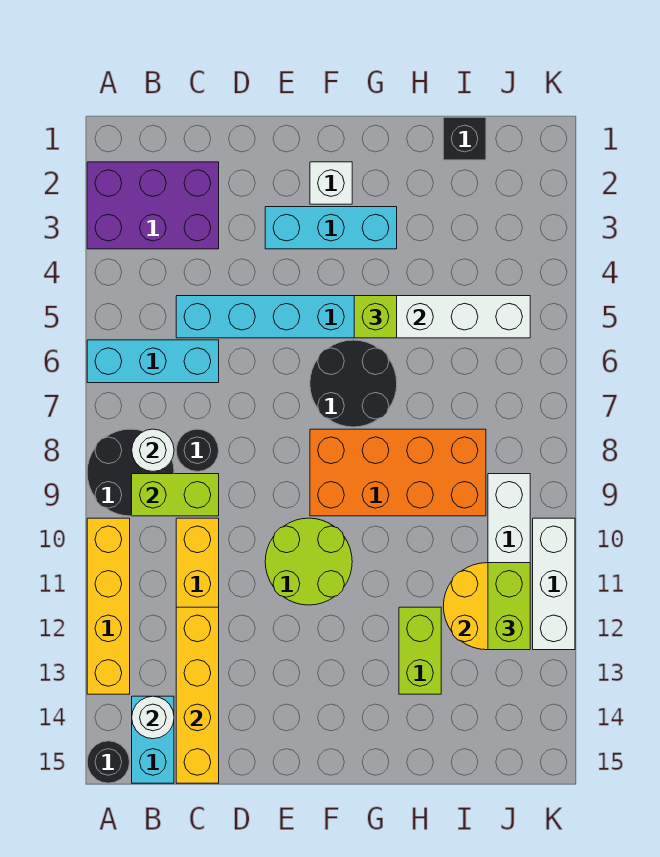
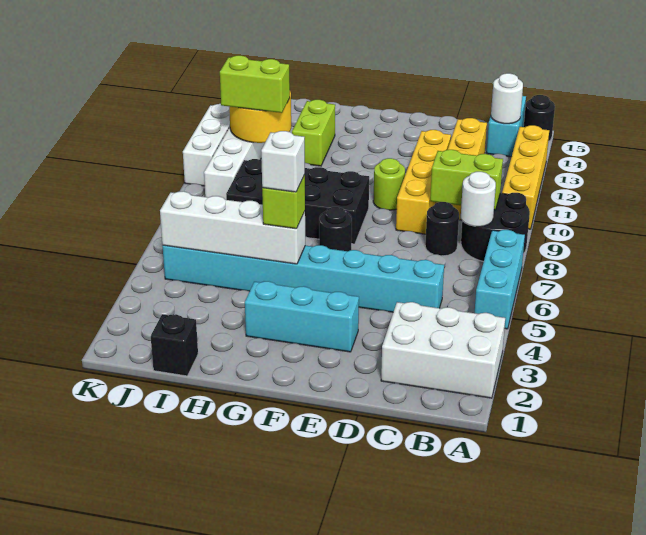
purple 2x3 brick [87,162,219,249] -> white 2x3 brick [381,302,505,398]
cyan 1x3 brick [87,340,219,383] -> cyan 1x3 brick turned to [475,230,525,329]
yellow 1x4 brick [176,607,219,783] -> yellow 1x4 brick moved to [396,130,451,234]
lime 2x2 round brick [265,518,352,605] -> lime 1x1 round brick [373,158,405,210]
white 1x1 brick [310,162,352,204] -> white 1x1 brick moved to [261,131,305,192]
black 2x2 round brick [310,340,397,427] -> black 1x1 round brick [319,207,352,251]
orange 2x4 brick [310,429,486,516] -> black 2x4 brick [226,159,369,244]
lime 1x2 brick [488,563,530,650] -> lime 1x2 brick turned to [220,56,290,113]

